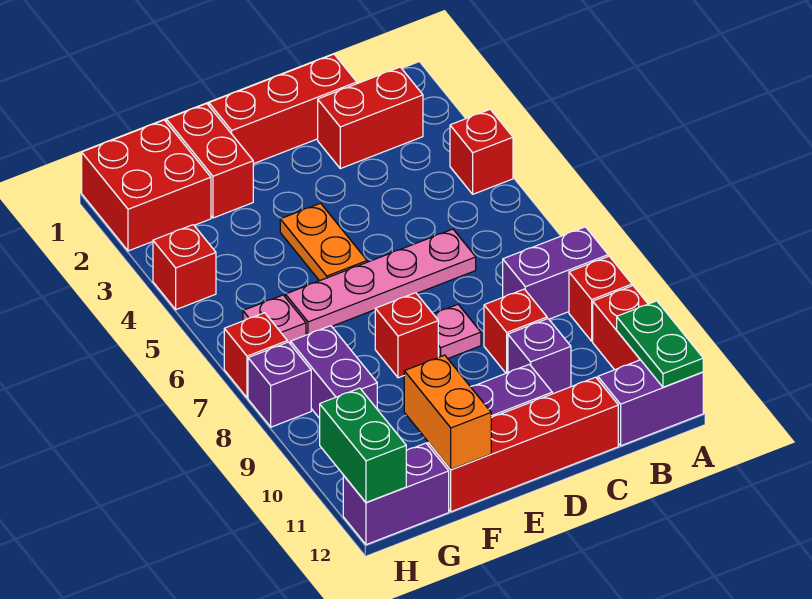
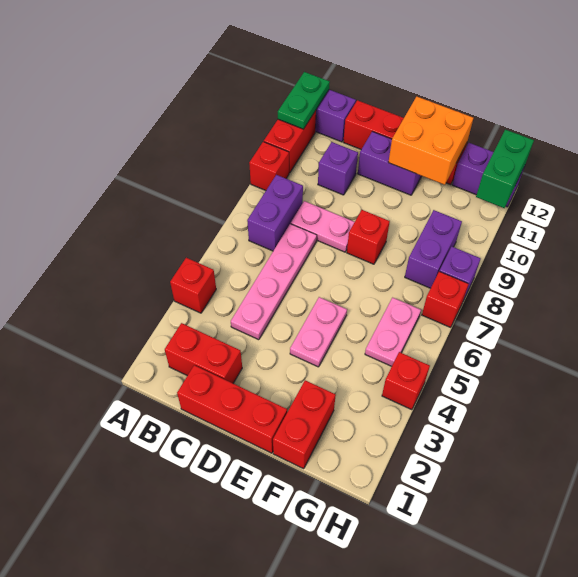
purple 1x2 brick [503,227,608,319] -> purple 1x2 brick turned to [247,175,303,251]
pink 1x4 plate [285,229,476,335] -> pink 1x4 plate turned to [231,224,317,340]
red 1x1 brick [484,289,547,373] -> none
pink 1x1 plate [434,304,481,358] -> pink 1x2 plate [291,201,354,252]
orange 1x2 plate [280,203,367,281] -> pink 1x2 plate [290,297,347,367]
orange 1x2 brick [404,355,491,469] -> orange 2x2 brick [388,97,473,185]
red 2x2 brick [82,120,211,251] -> none
pink 1x1 plate [243,295,306,343] -> pink 1x2 plate [365,298,421,366]

